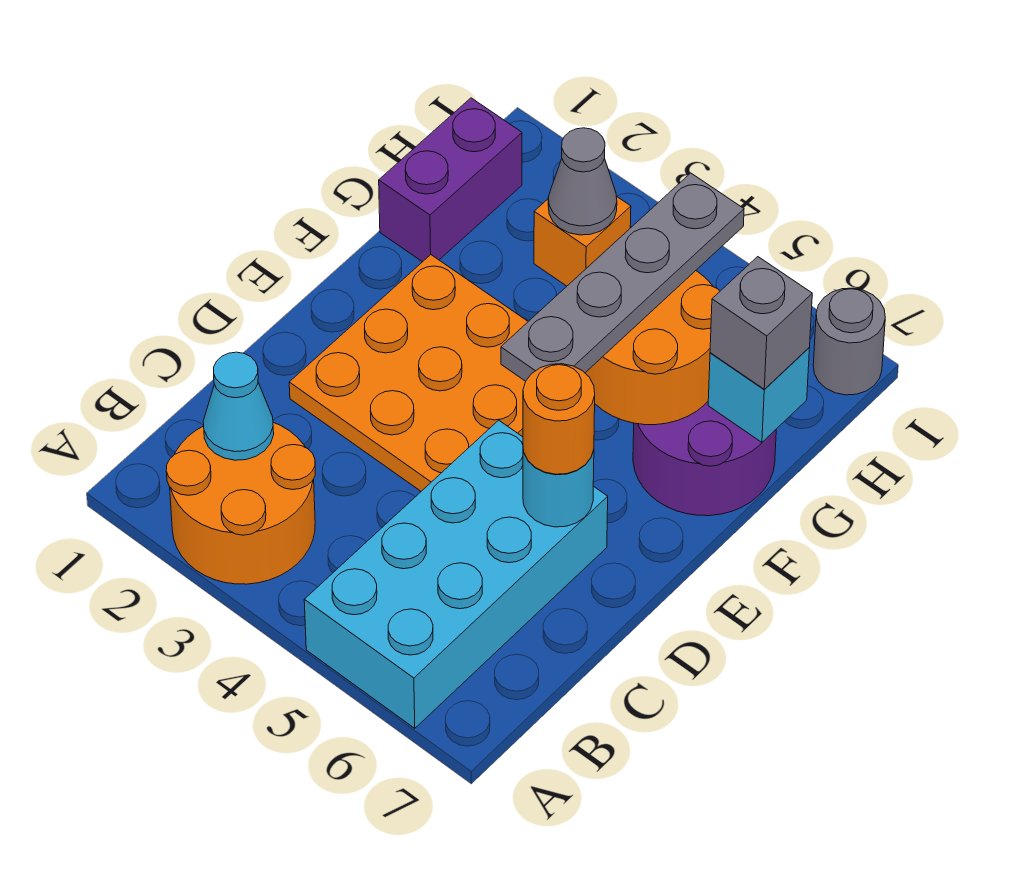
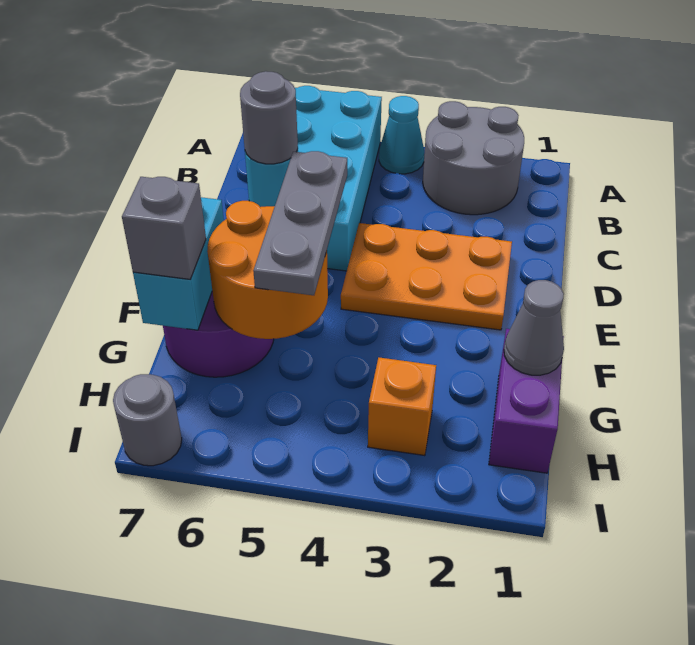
orange 2x2 round brick [166,422,315,584] -> grey 2x2 round brick [423,101,524,215]
cyan 1x1 cone [203,352,274,460] -> cyan 1x1 cone moved to [379,96,424,174]
orange 3x3 plate [289,255,528,491] -> orange 2x3 plate [341,223,512,330]
orange 1x1 round brick [523,364,595,474] -> grey 1x1 round brick [240,71,298,164]
grey 1x4 plate [501,173,744,381] -> grey 1x3 plate [253,151,347,295]
cyan 1x1 brick [708,348,809,442] -> cyan 1x2 brick [133,197,224,330]
grey 1x1 cone [548,128,617,235] -> grey 1x1 cone moved to [504,280,564,375]

